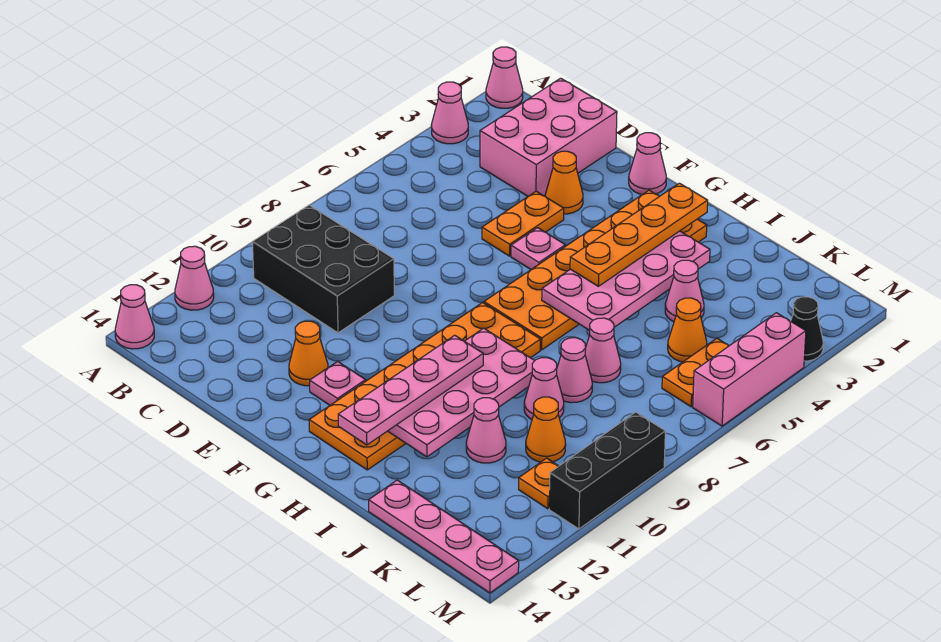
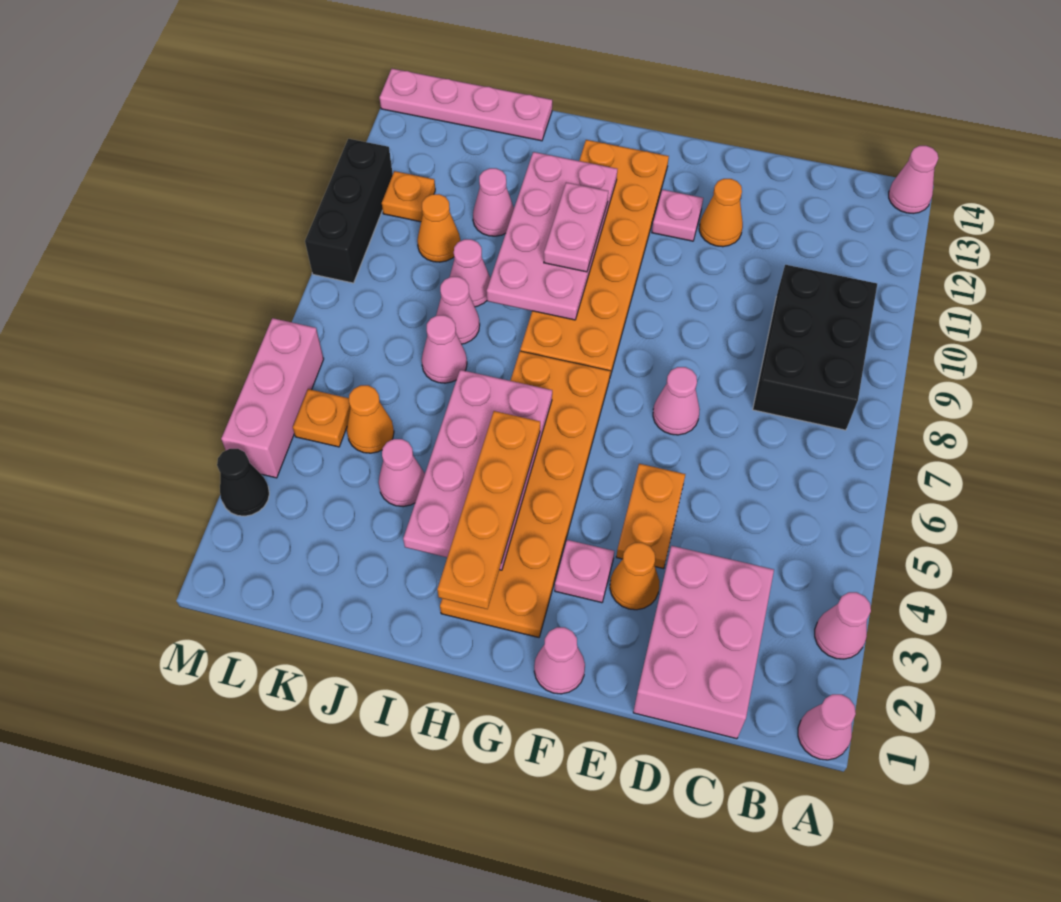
pink 1x1 cone [175,246,214,310] -> pink 1x1 cone moved to [653,367,700,435]
black 2x3 brick [253,205,394,333] -> black 2x3 brick turned to [753,265,877,430]
pink 1x1 plate [511,228,565,270] -> pink 1x1 plate moved to [555,540,614,603]
pink 1x4 plate [338,335,483,445] -> pink 1x2 plate [544,182,608,272]
orange 1x2 plate [662,338,729,407] -> orange 1x1 plate [293,389,350,447]

